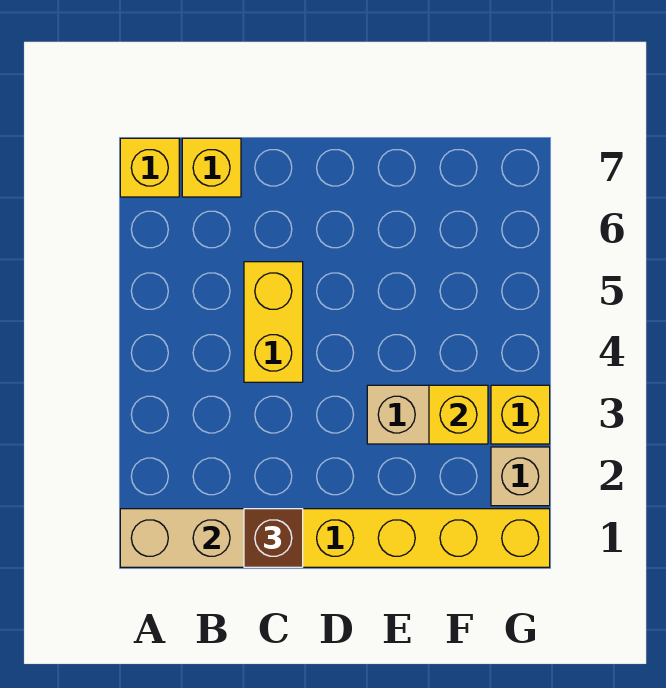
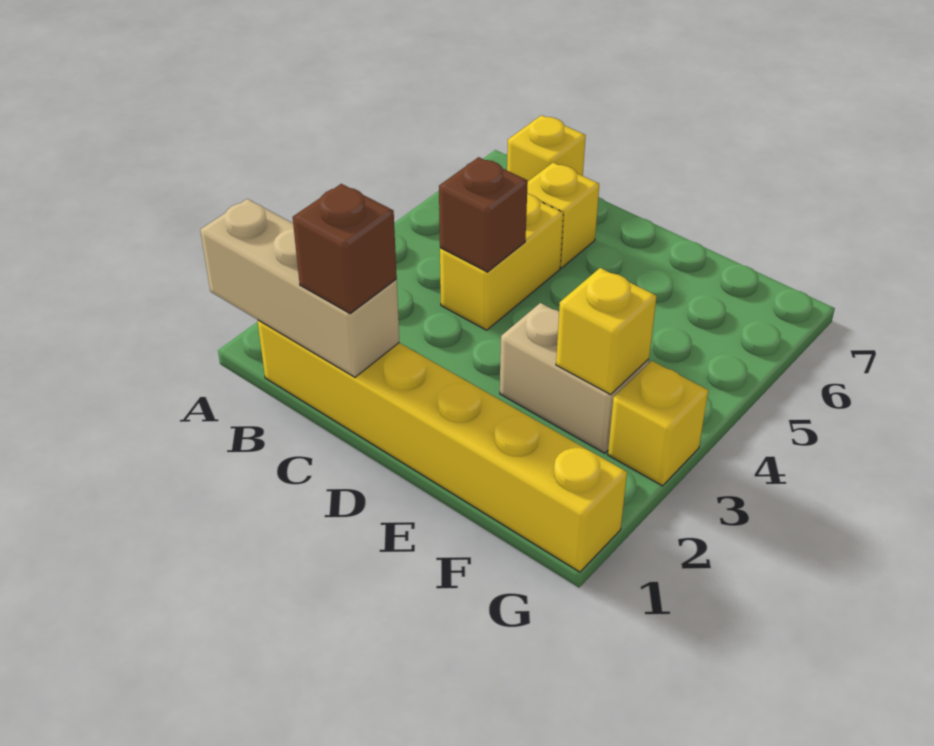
yellow 1x1 brick [120,138,179,197] -> yellow 1x1 brick moved to [527,163,599,268]
none -> brown 1x1 brick [439,157,528,272]
tan 1x1 brick [491,447,550,506] -> none

